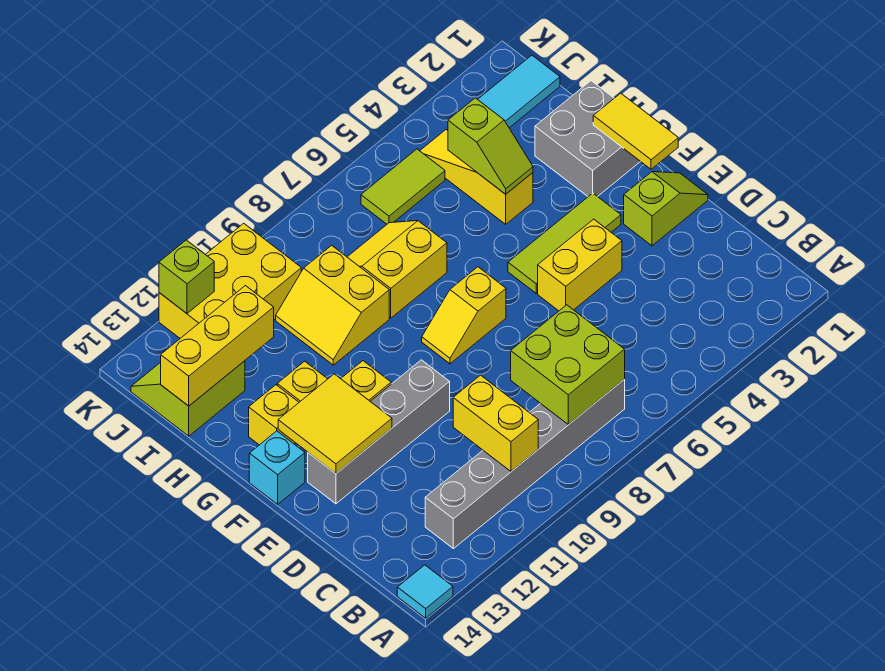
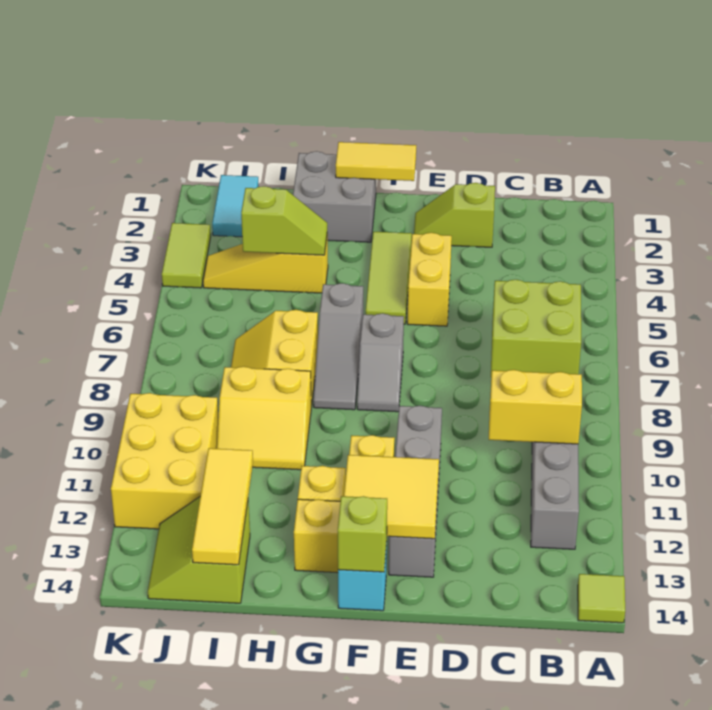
cyan 1x1 tile [397,565,453,618] -> lime 1x1 tile [578,574,625,623]
lime 1x2 slope [624,172,708,246] -> lime 1x2 slope turned to [414,183,495,247]
yellow 1x2 slope [422,267,506,364] -> grey 1x2 slope [357,314,404,412]
none -> grey 1x3 slope [313,283,363,410]
yellow 1x3 brick [161,286,274,406] -> yellow 1x3 tile [192,448,253,565]
lime 1x2 tile [361,149,445,224] -> lime 1x2 tile moved to [162,223,211,288]
lime 1x1 brick [159,240,214,313] -> lime 1x1 brick moved to [338,496,387,572]

